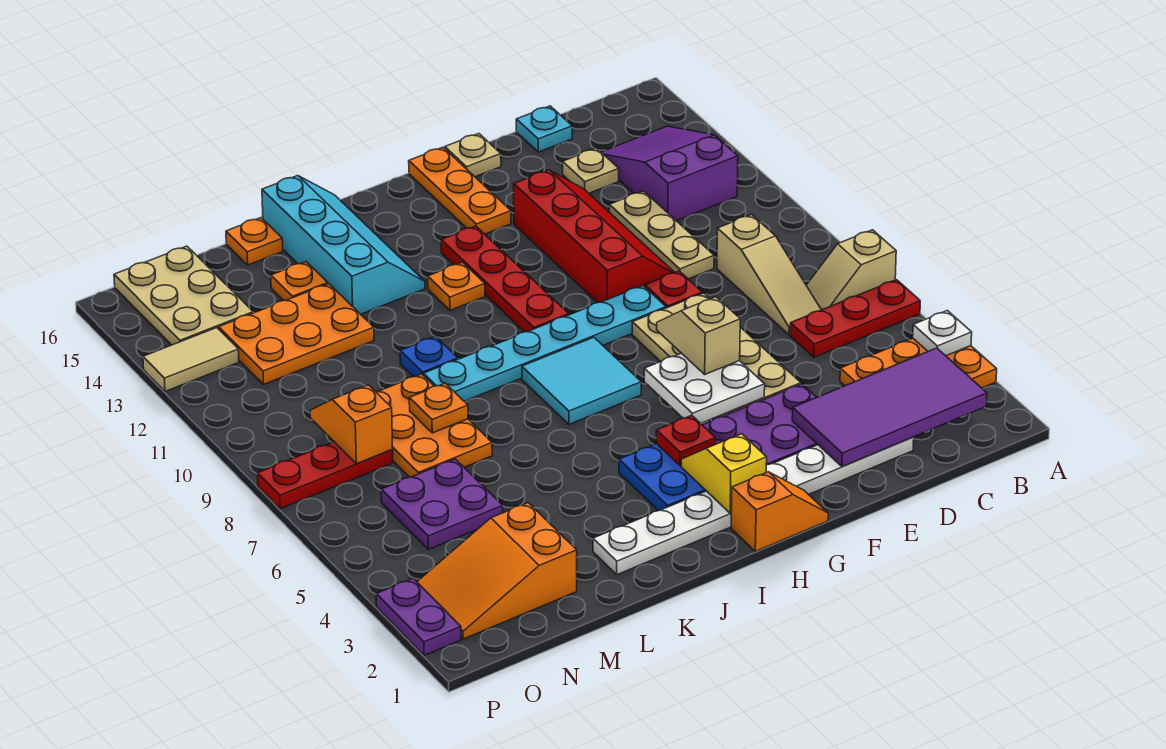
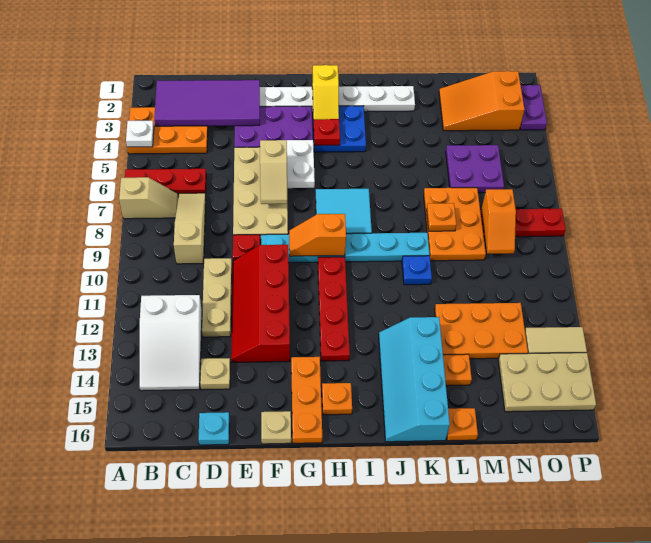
purple 2x3 slope [601,126,738,221] -> white 2x3 slope [140,295,202,391]
orange 1x2 slope [731,472,828,551] -> orange 1x2 slope moved to [289,214,346,256]
orange 1x1 plate [428,262,485,310] -> orange 1x1 plate moved to [322,383,352,415]
orange 2x3 slope [417,503,577,639] -> orange 2x3 slope turned to [439,71,525,131]
tan 2x3 plate [114,246,253,345] -> tan 2x3 plate turned to [498,353,596,412]

